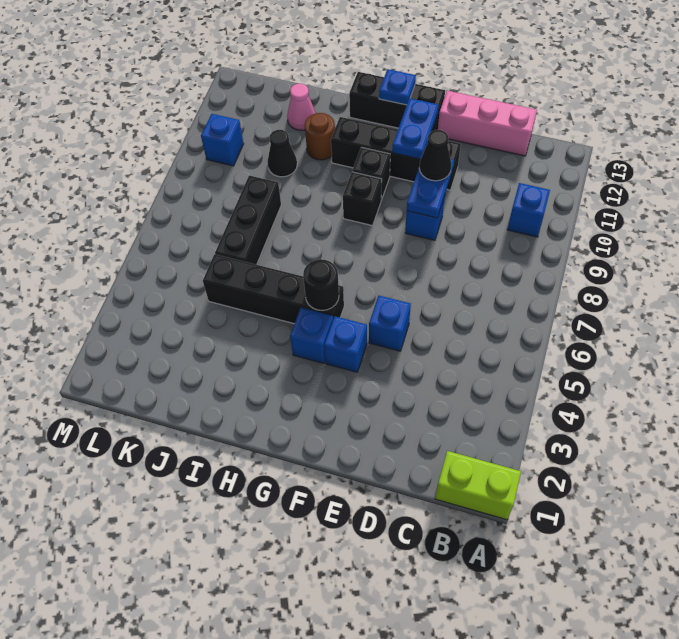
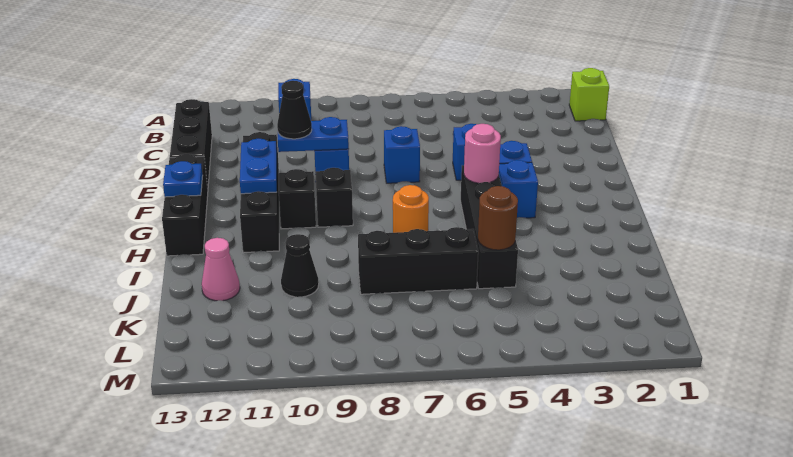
lime 1x2 brick [435,451,521,520] -> lime 1x1 brick [569,68,609,121]
pink 1x3 brick [438,91,537,156] -> black 1x3 brick [170,99,212,188]
blue 1x2 plate [392,98,438,159] -> blue 1x2 plate turned to [240,139,277,194]
black 1x1 round brick [303,259,339,311] -> pink 1x1 round brick [464,124,501,183]
none -> orange 1x1 round brick [393,185,429,233]
brown 1x1 round brick [305,113,335,160] -> brown 1x1 round brick moved to [478,186,518,250]
blue 1x1 brick [201,114,244,166] -> blue 1x1 brick moved to [384,126,420,183]

